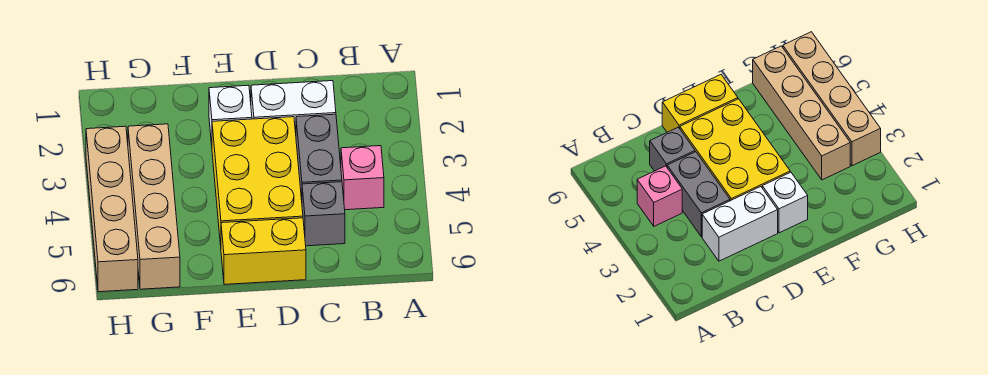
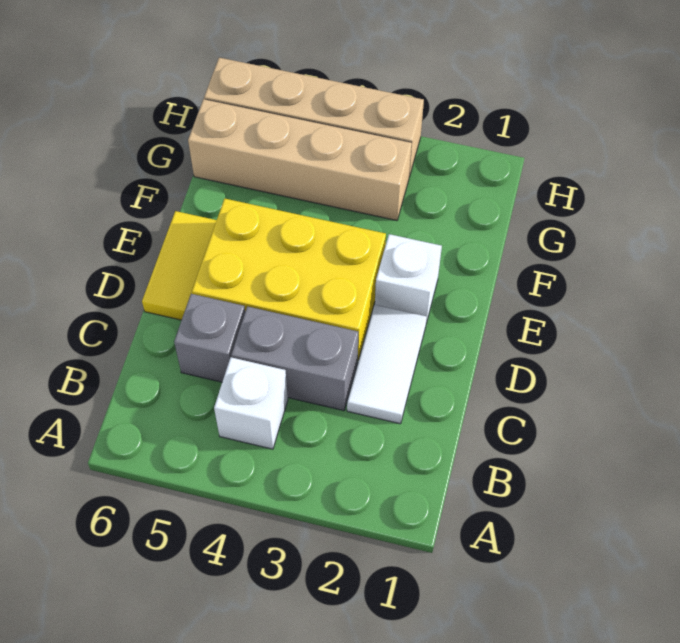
pink 1x1 brick [341,146,384,210] -> white 1x1 brick [214,357,288,449]
white 1x2 brick [251,81,336,133] -> white 1x2 tile [347,305,427,424]
yellow 1x2 brick [221,218,306,284] -> yellow 1x2 tile [142,211,217,320]

